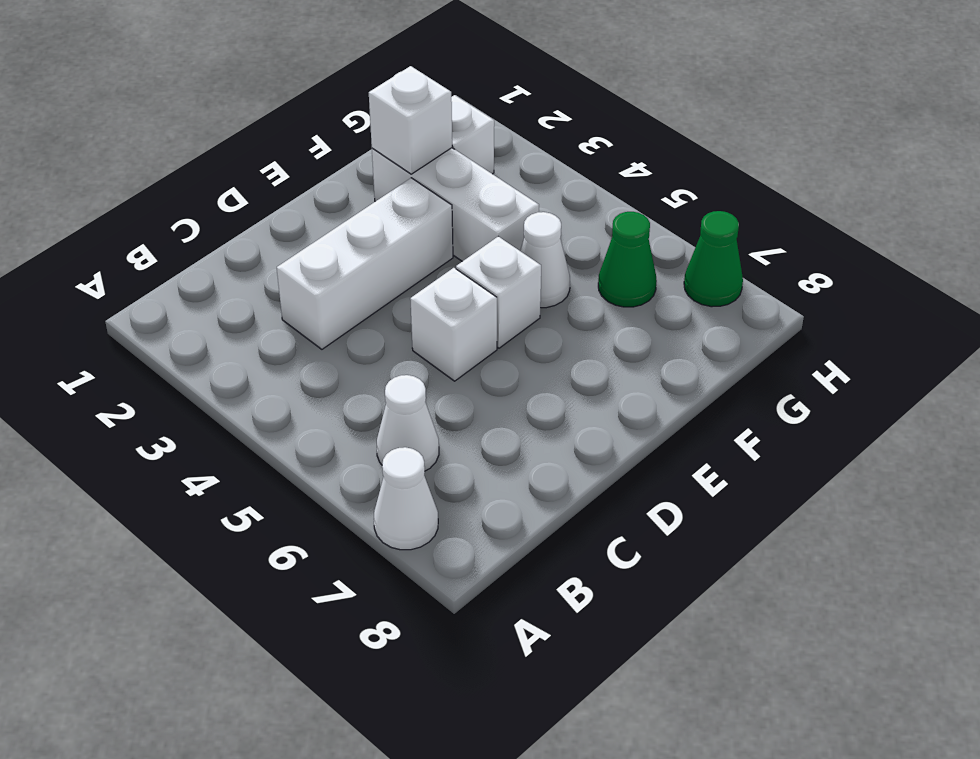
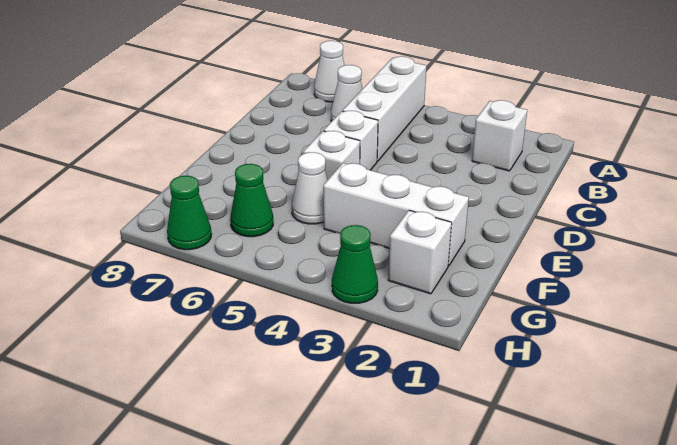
white 1x3 brick [277,178,453,349] -> white 1x3 brick moved to [343,56,426,161]
white 1x1 brick [369,66,452,174] -> white 1x1 brick moved to [472,100,527,171]
none -> green 1x1 cone [332,225,378,303]

